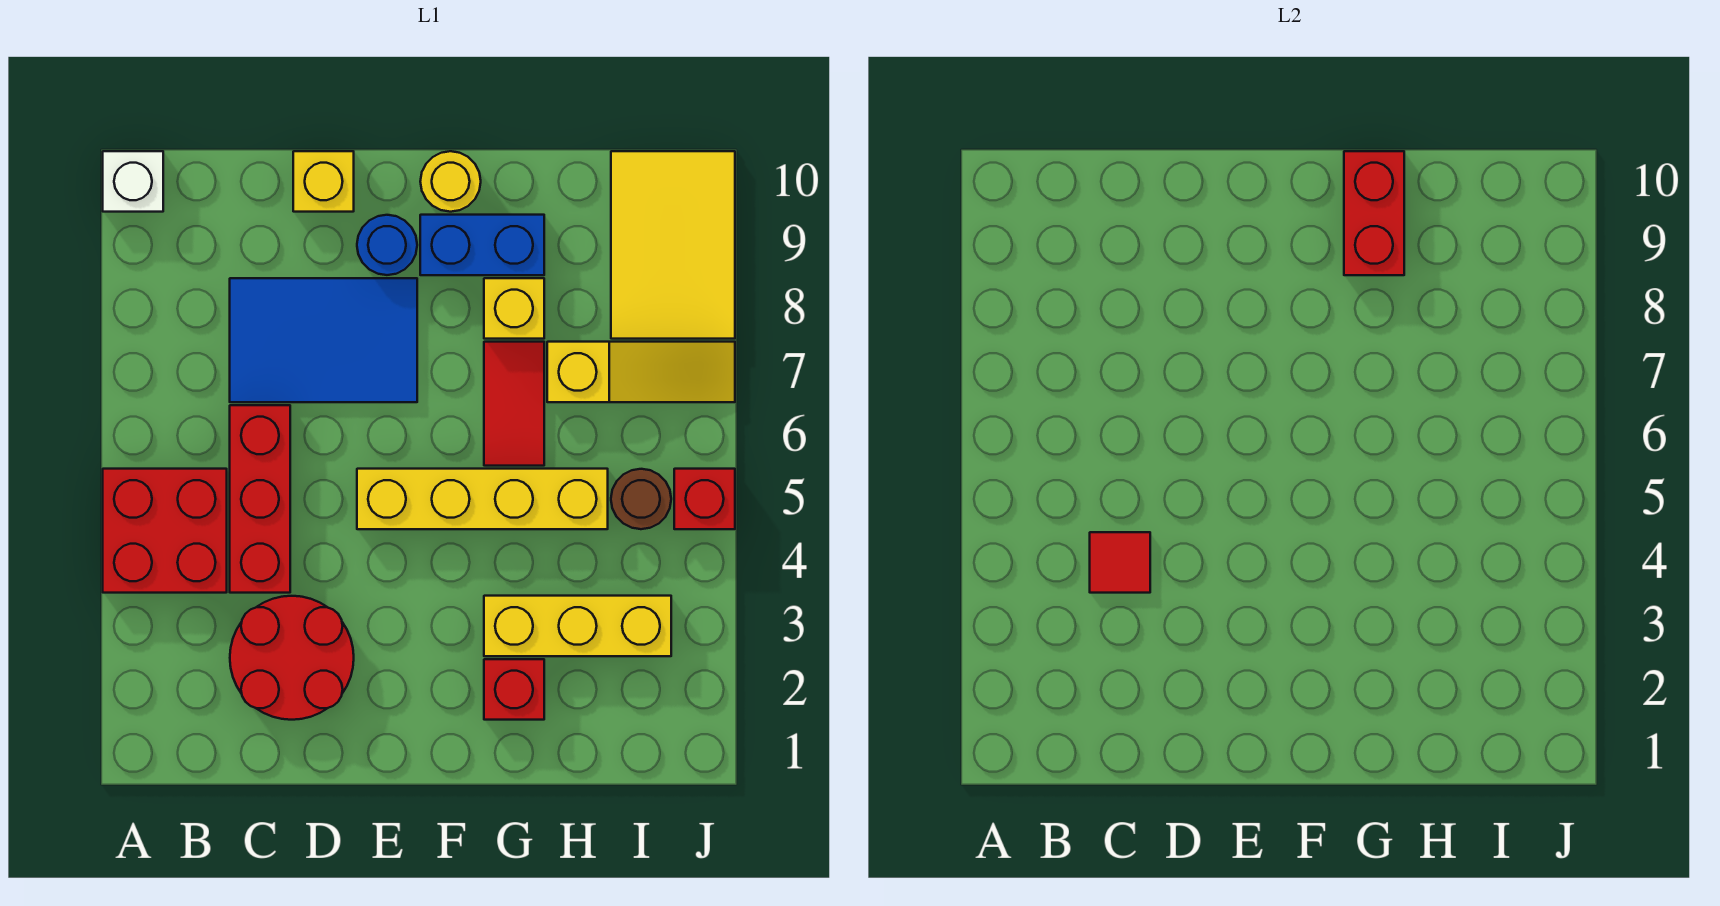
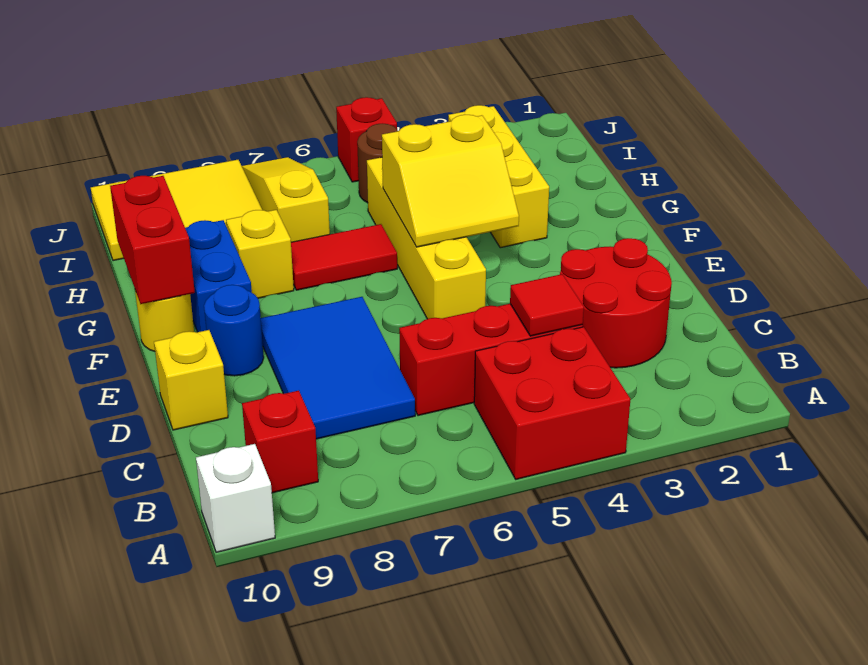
none -> yellow 2x2 slope [382,115,519,247]
red 1x1 brick [484,659,544,720] -> red 1x1 brick moved to [242,391,318,493]
red 1x2 brick [1344,151,1404,275] -> red 1x2 brick turned to [110,176,195,304]

